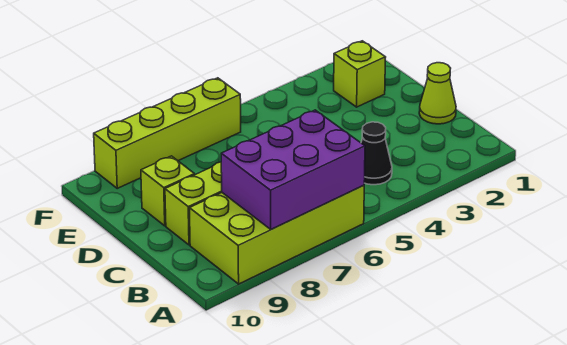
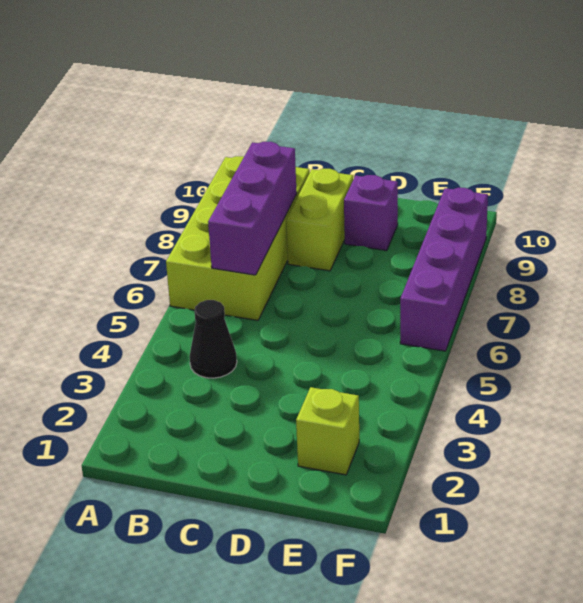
purple 2x3 brick [221,110,365,229] -> purple 1x3 brick [208,142,297,275]
lime 1x1 cone [419,63,456,124] -> none
lime 1x1 brick [141,156,195,226] -> purple 1x1 brick [344,175,398,251]
lime 1x4 brick [94,78,241,188] -> purple 1x4 brick [400,188,488,351]

